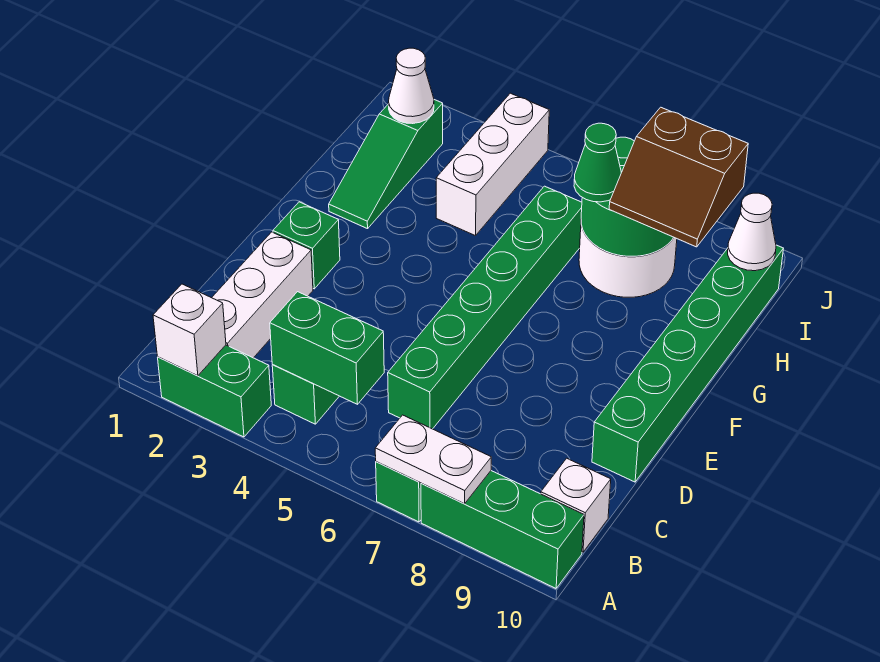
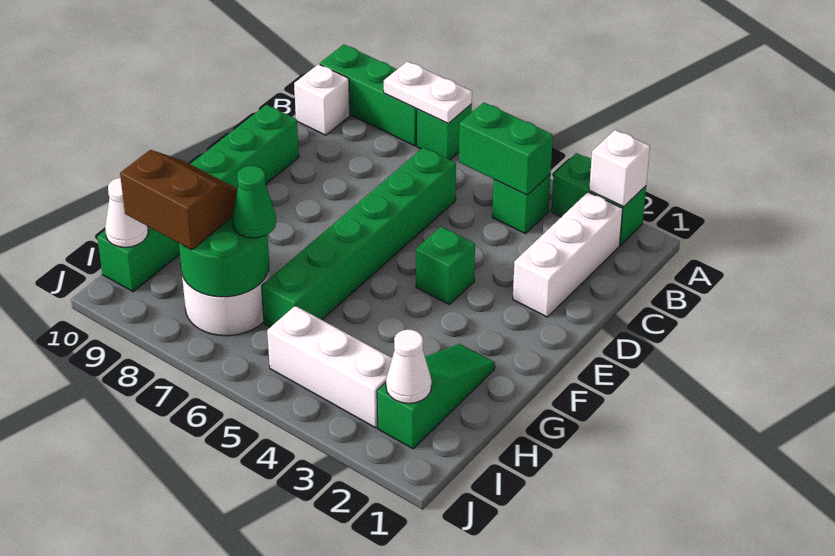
green 1x1 brick [273,202,340,289] -> green 1x1 brick moved to [416,227,475,304]
white 1x3 brick [436,93,549,236] -> white 1x3 brick turned to [267,306,392,428]

